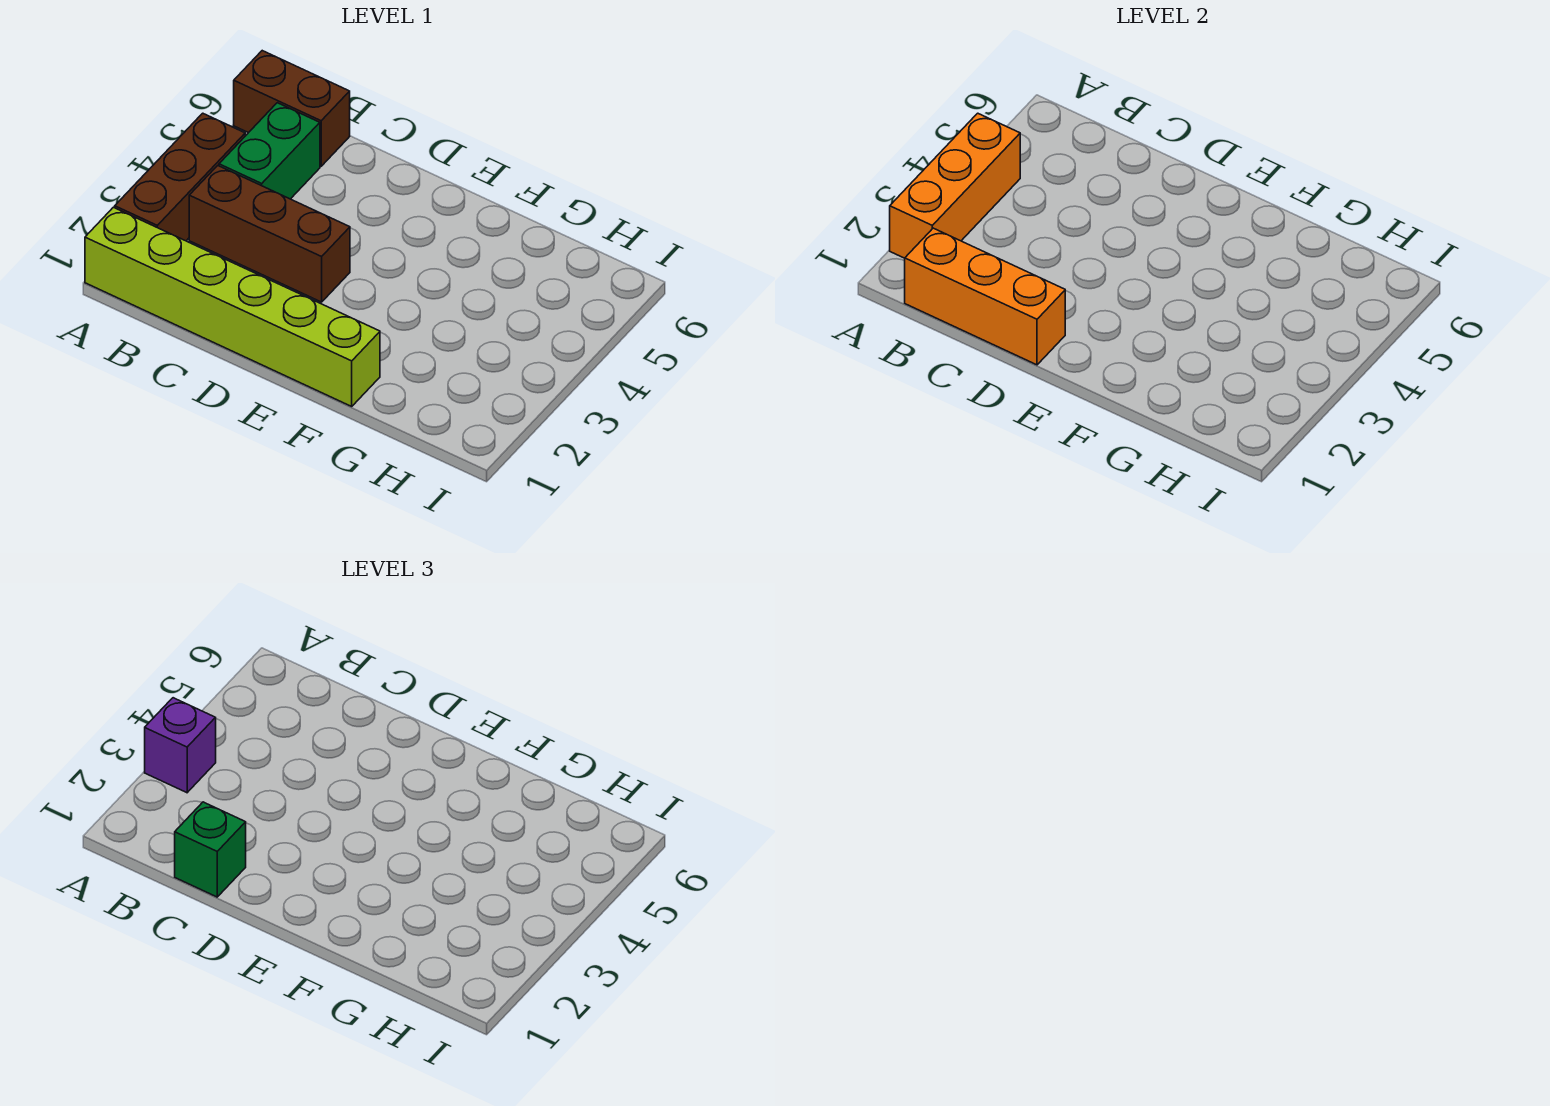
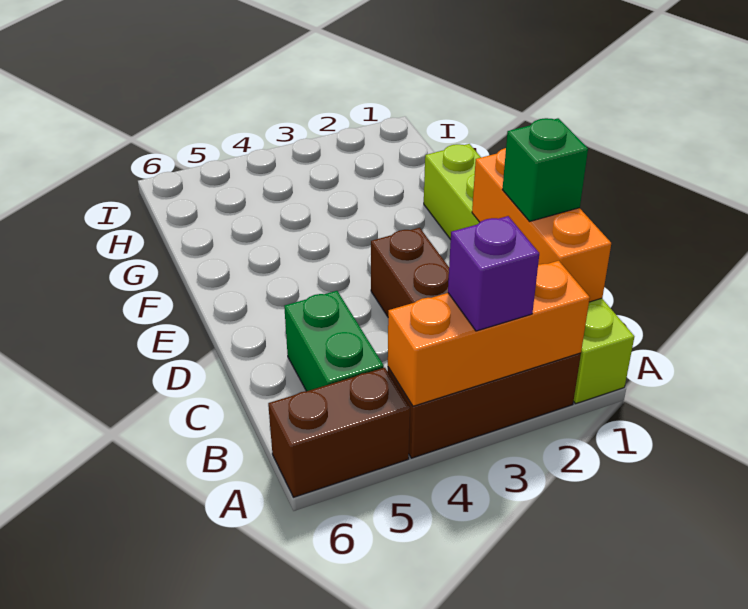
brown 1x2 brick [234,51,350,166] -> brown 1x2 brick turned to [268,368,410,497]
green 1x2 brick [219,103,320,199] -> green 1x2 brick turned to [284,291,384,391]

